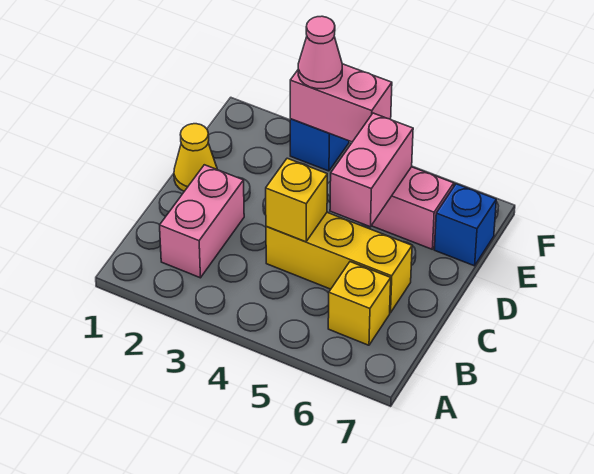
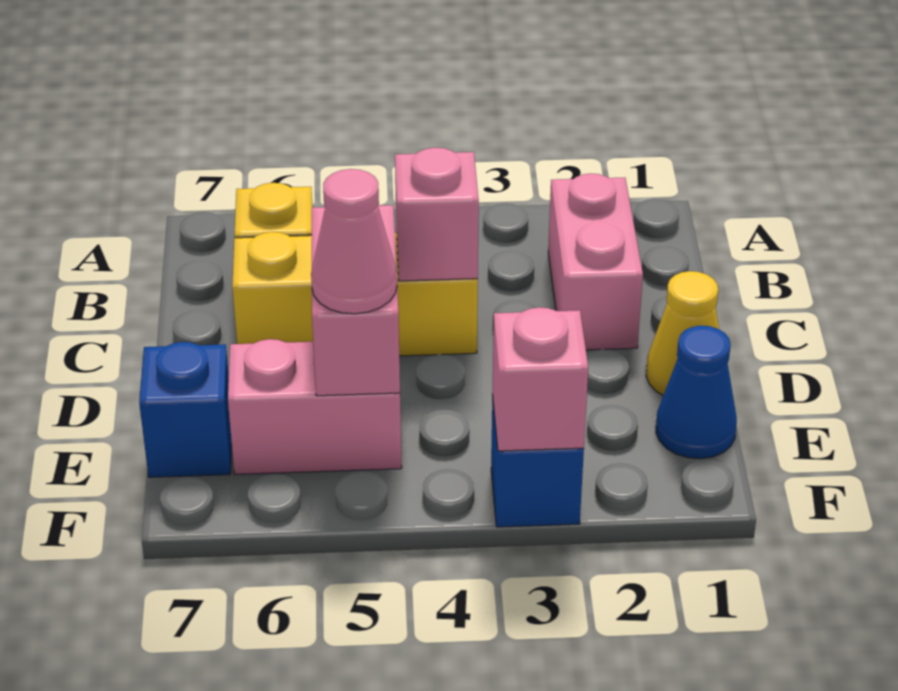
yellow 1x1 brick [266,158,327,242] -> pink 1x1 brick [395,148,479,281]
none -> blue 1x1 cone [656,326,737,459]
pink 1x2 brick [290,64,392,142] -> pink 1x1 brick [492,307,588,451]
pink 1x1 cone [298,16,342,89] -> pink 1x1 cone moved to [311,169,397,314]

